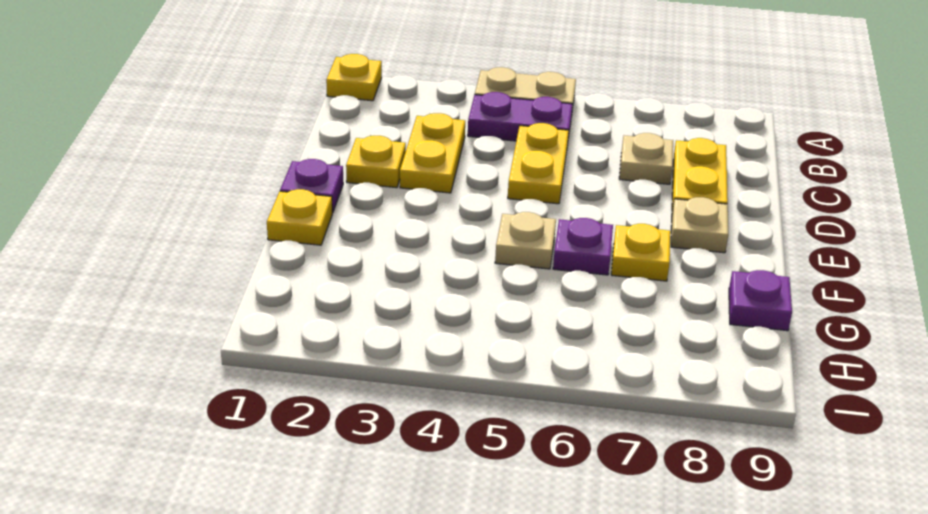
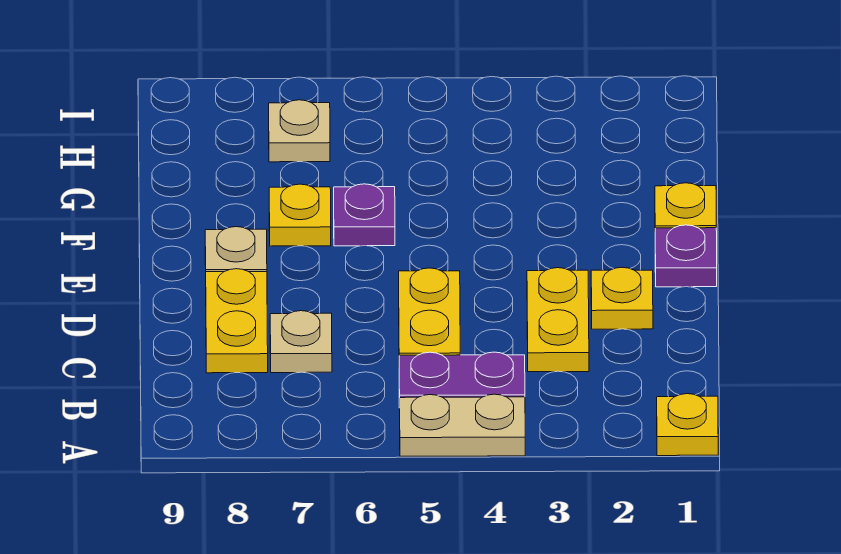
tan 1x1 plate [495,212,556,269] -> tan 1x1 plate moved to [269,100,330,162]
purple 1x1 plate [729,270,792,331] -> none

